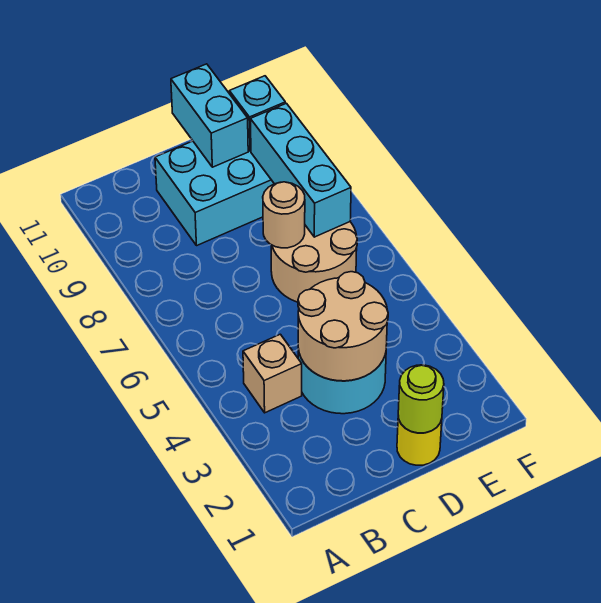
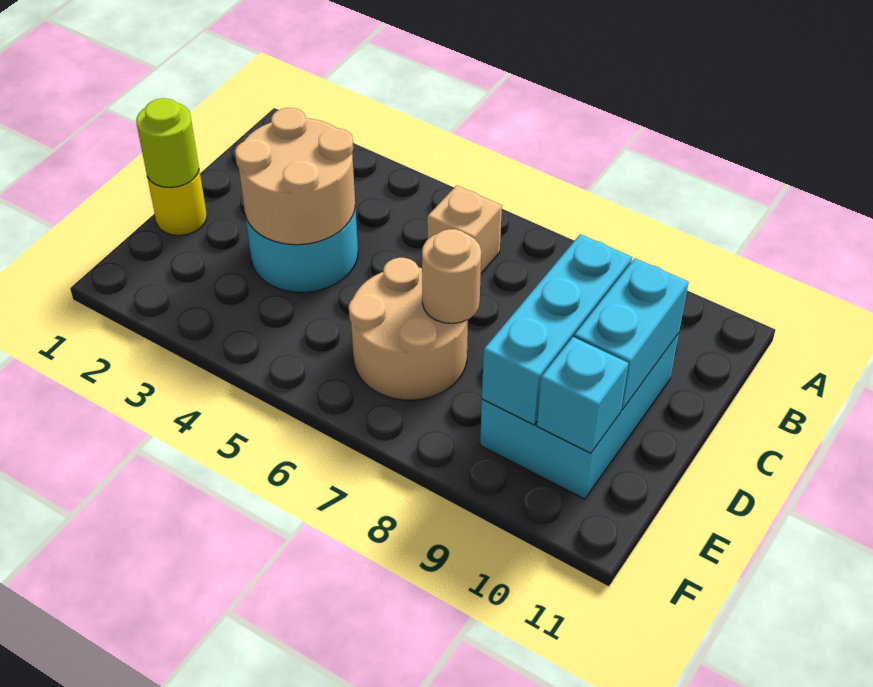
tan 1x1 brick [243,334,302,413] -> tan 1x1 brick moved to [427,185,502,273]
cyan 1x2 brick [171,64,248,167] -> cyan 1x2 brick turned to [574,258,689,410]
cyan 1x3 brick [250,103,351,237] -> cyan 1x3 brick turned to [482,234,632,425]

